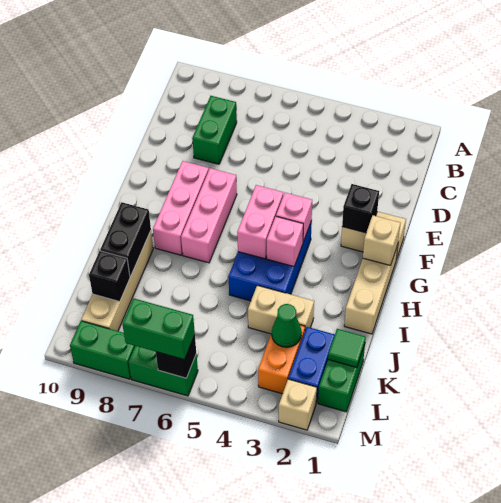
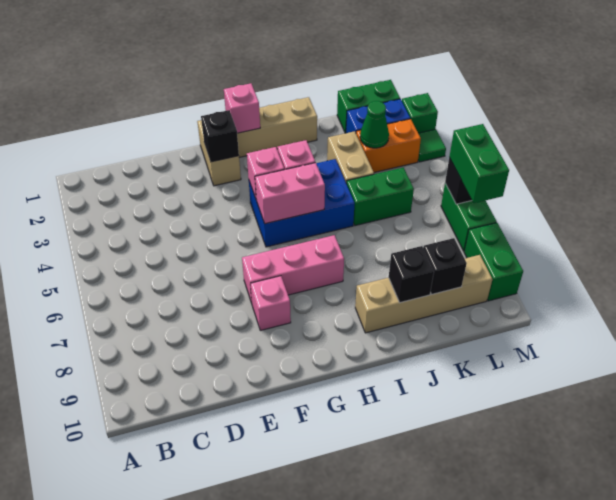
green 1x2 brick [192,96,237,164] -> green 1x2 brick moved to [346,168,414,226]
pink 1x3 brick [153,161,209,255] -> pink 1x1 brick [250,276,291,330]
tan 1x1 brick [363,215,400,266] -> pink 1x1 brick [224,83,260,133]
black 1x2 brick [100,202,151,277] -> black 1x1 brick [389,246,434,303]
green 1x1 tile [328,329,366,367] -> green 1x1 tile moved to [418,129,446,162]
tan 1x1 brick [279,379,317,430] -> green 1x1 brick [402,93,438,133]

